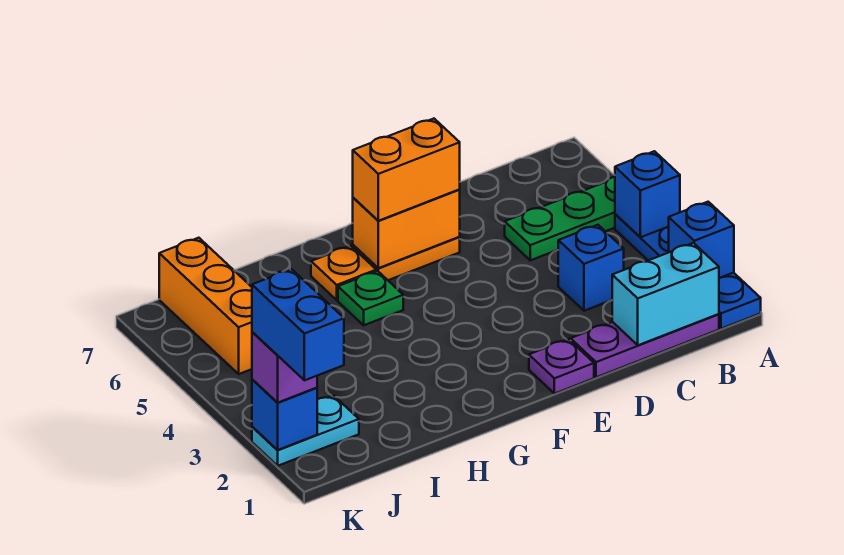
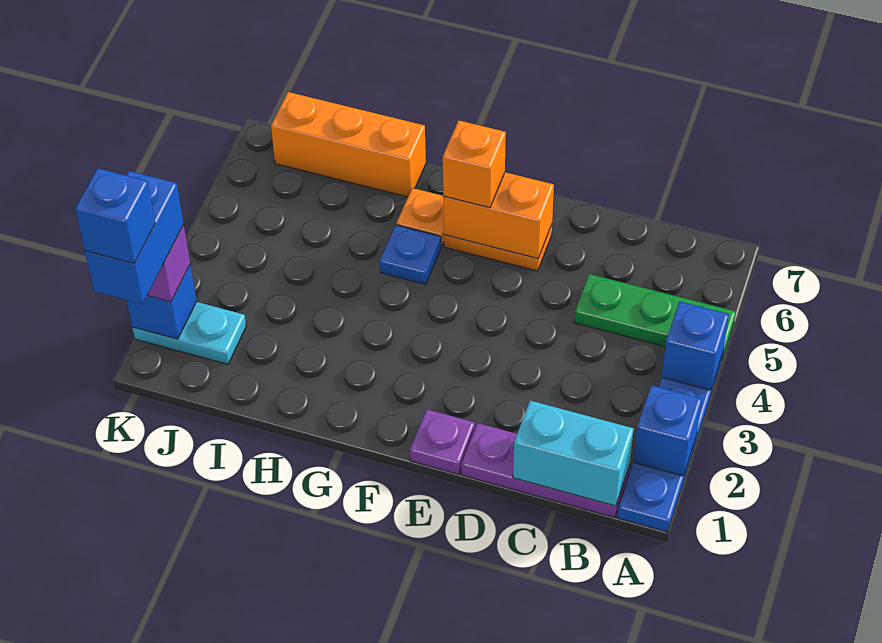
blue 1x1 brick [558,225,624,311] -> blue 1x1 brick moved to [75,168,155,264]
orange 1x2 brick [353,119,460,221] -> orange 1x1 brick [443,120,506,208]
green 1x1 plate [338,271,403,325] -> blue 1x1 plate [380,225,441,284]
orange 1x3 brick [159,238,252,374] -> orange 1x3 brick turned to [271,92,426,197]

